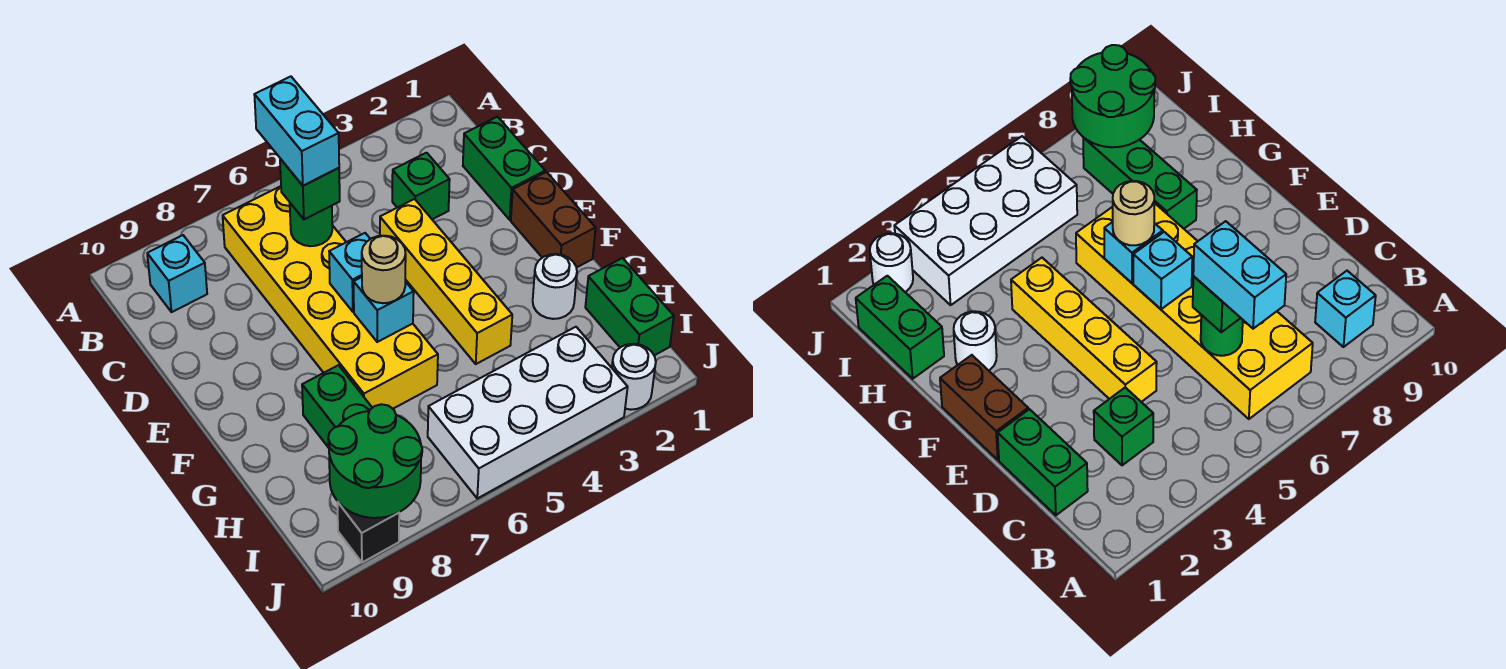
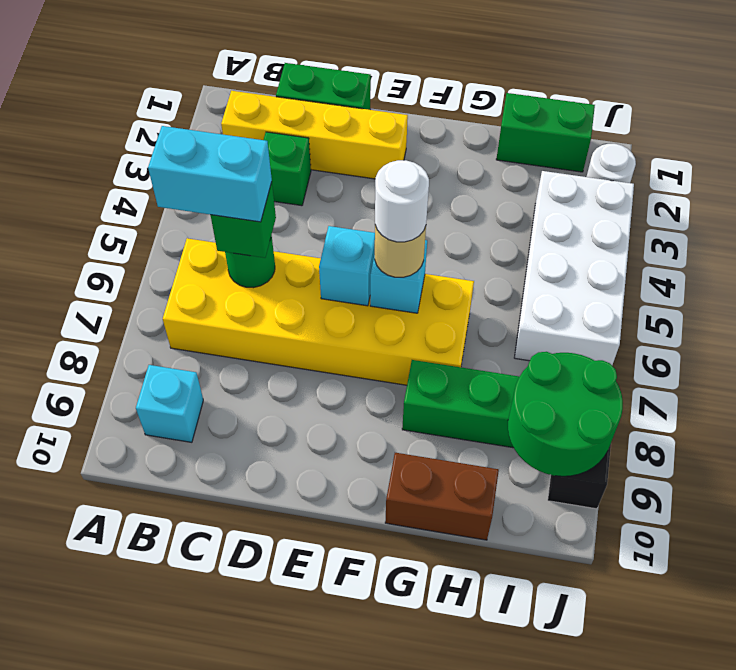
yellow 1x4 brick [380,199,512,364] -> yellow 1x4 brick moved to [221,91,408,179]
brown 1x2 brick [511,172,596,268] -> brown 1x2 brick moved to [385,453,499,540]
white 1x1 round brick [533,254,577,319] -> white 1x1 round brick moved to [375,160,429,242]

